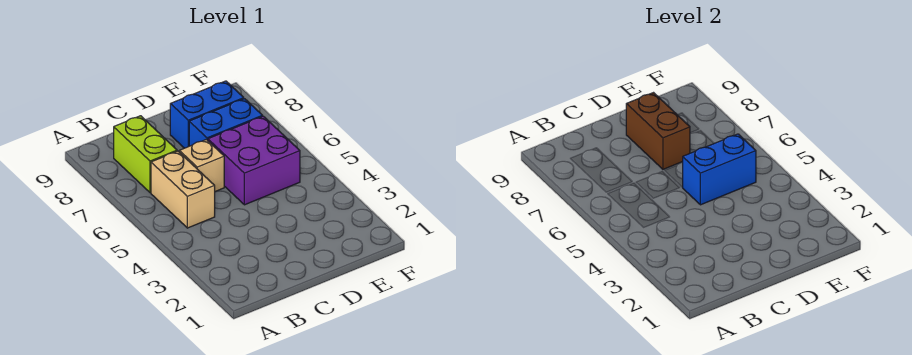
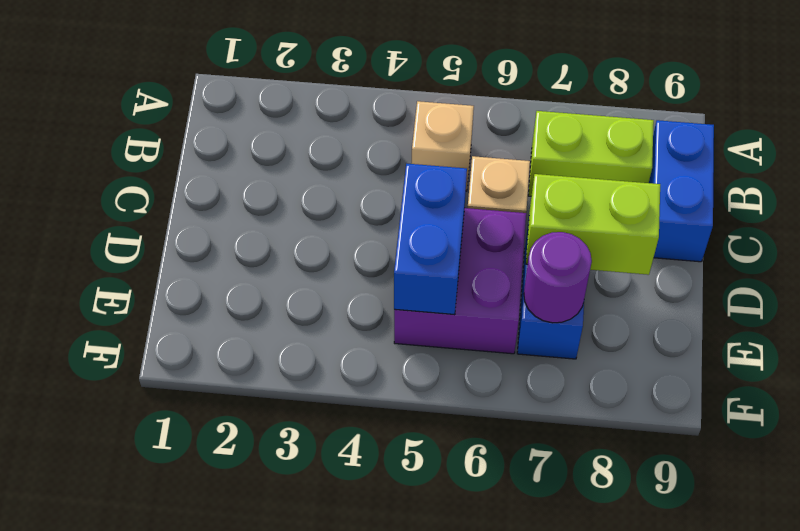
tan 1x2 brick [151,151,215,228] -> tan 1x1 brick [412,101,474,191]
brown 1x2 brick [626,93,690,169] -> lime 1x2 brick [526,174,660,275]
blue 1x2 brick [170,81,244,148] -> blue 1x2 brick moved to [649,120,714,262]
none -> purple 1x1 round brick [524,232,592,323]

